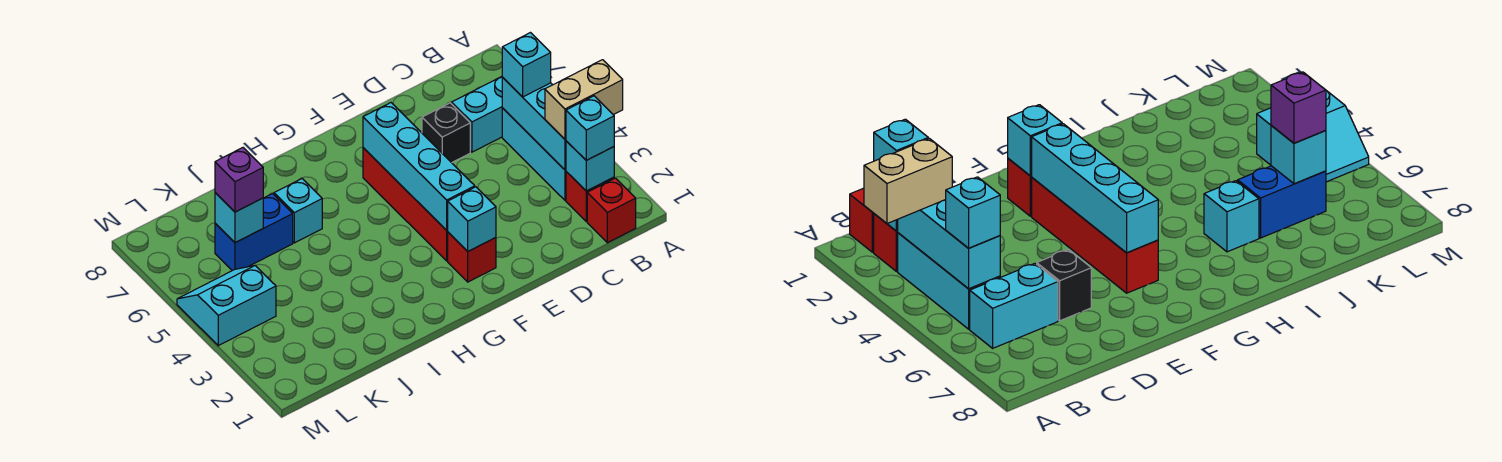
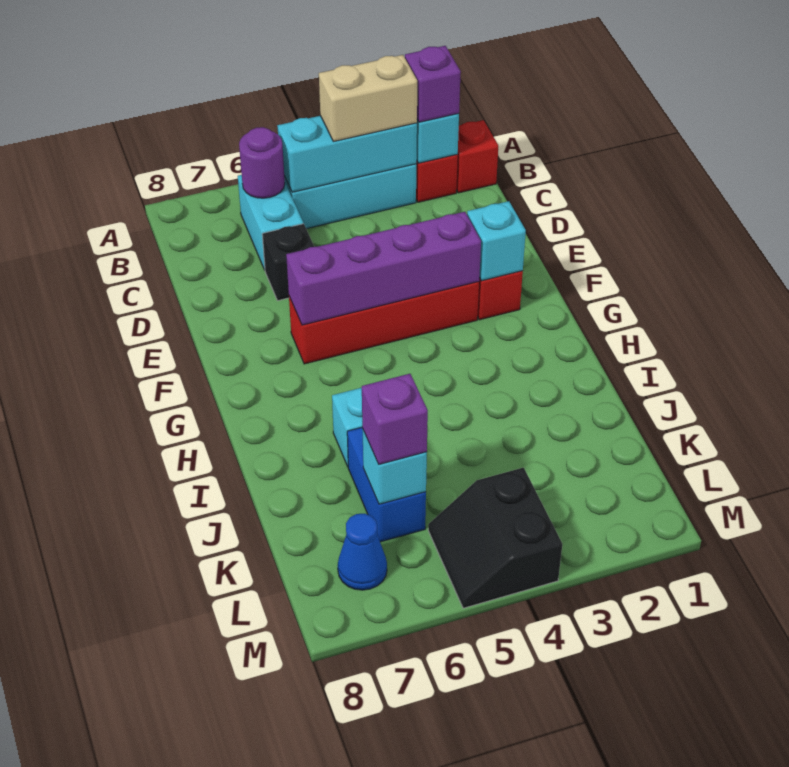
tan 1x2 brick [545,60,623,139] -> tan 1x2 brick turned to [319,55,417,142]
cyan 1x1 brick [566,96,614,160] -> purple 1x1 brick [405,46,461,122]
cyan 1x1 brick [502,33,551,97] -> none
none -> purple 1x1 round brick [239,127,285,198]
cyan 1x4 brick [363,103,475,230] -> purple 1x4 brick [286,212,481,325]
cyan 2x2 slope [177,266,276,346] -> black 2x2 slope [428,468,562,608]
none -> blue 1x1 cone [338,514,387,590]

